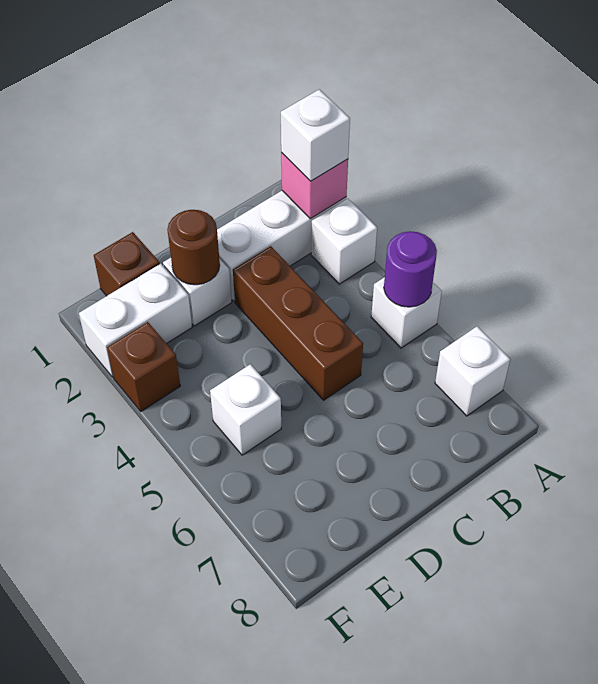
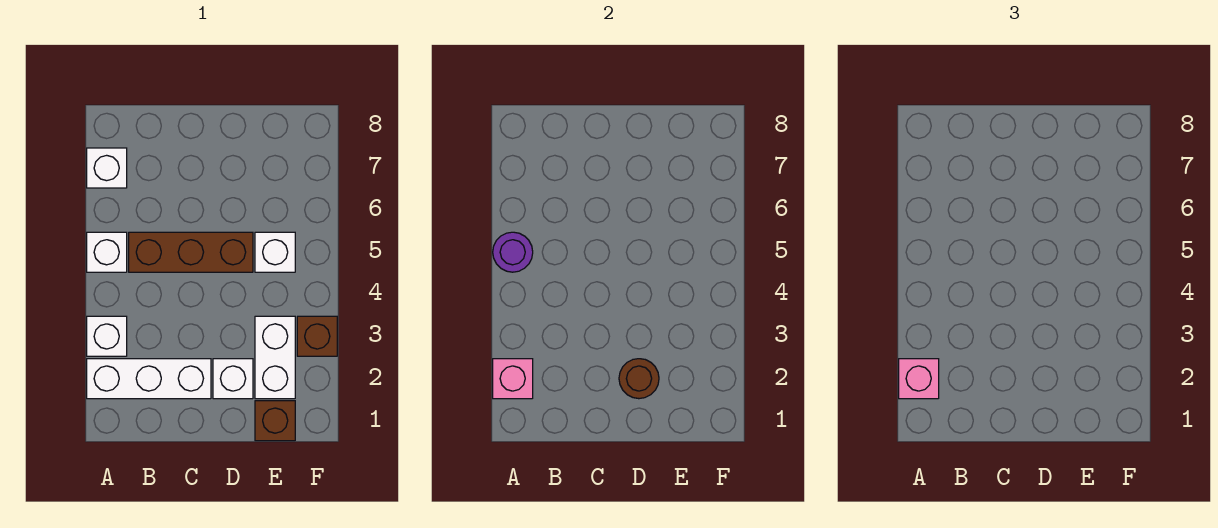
white 1x1 brick [281,89,350,181] -> pink 1x1 brick [899,359,939,399]
brown 1x3 brick [233,246,363,400] -> brown 1x3 brick turned to [129,232,253,272]
white 1x2 brick [79,264,192,377] -> white 1x2 brick turned to [255,316,295,399]

